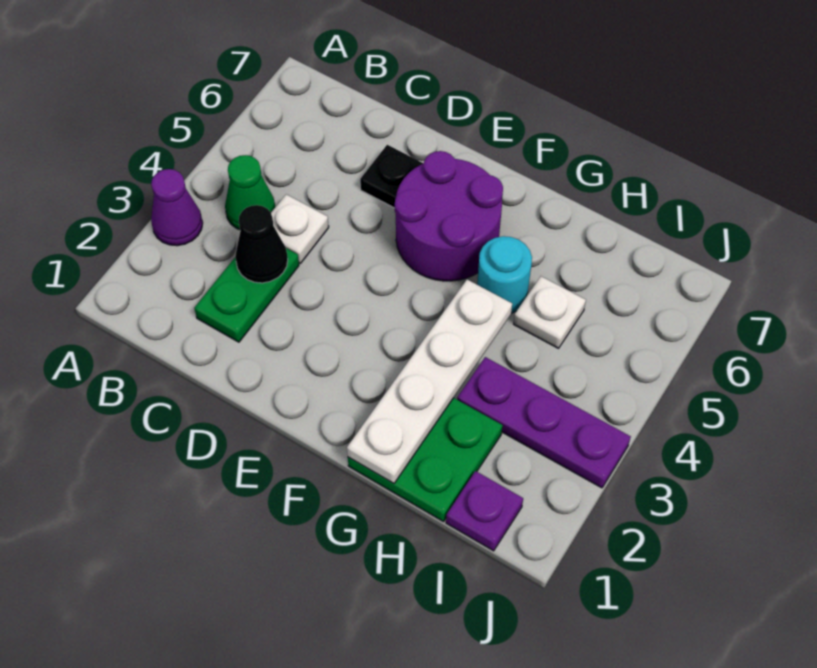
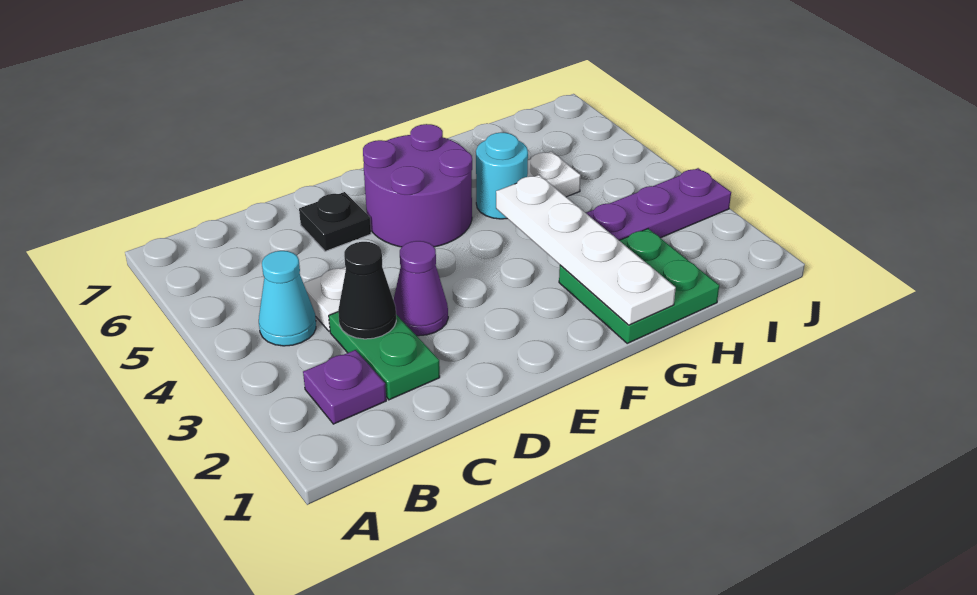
purple 1x1 cone [151,169,203,246] -> purple 1x1 cone moved to [394,241,448,336]
green 1x1 cone [225,155,275,230] -> cyan 1x1 cone [259,251,316,346]
purple 1x1 plate [446,471,523,551] -> purple 1x1 plate moved to [303,350,386,424]

